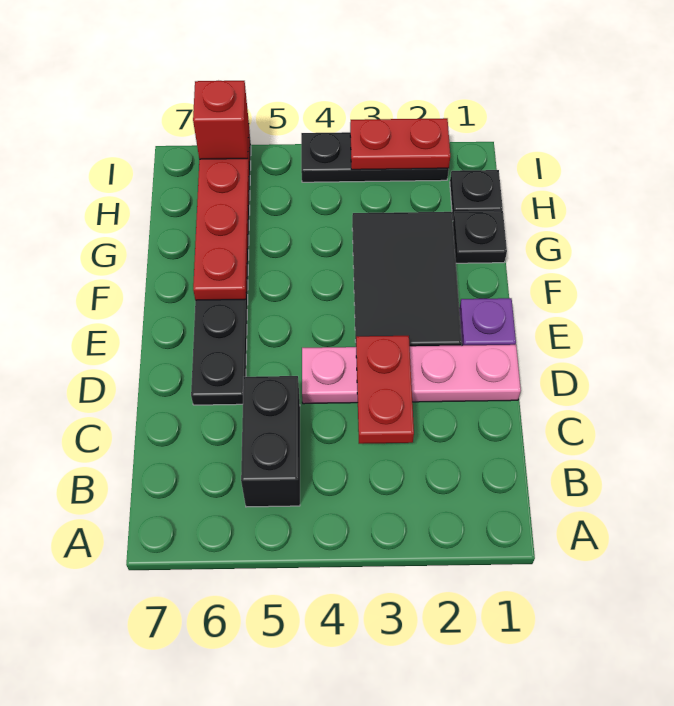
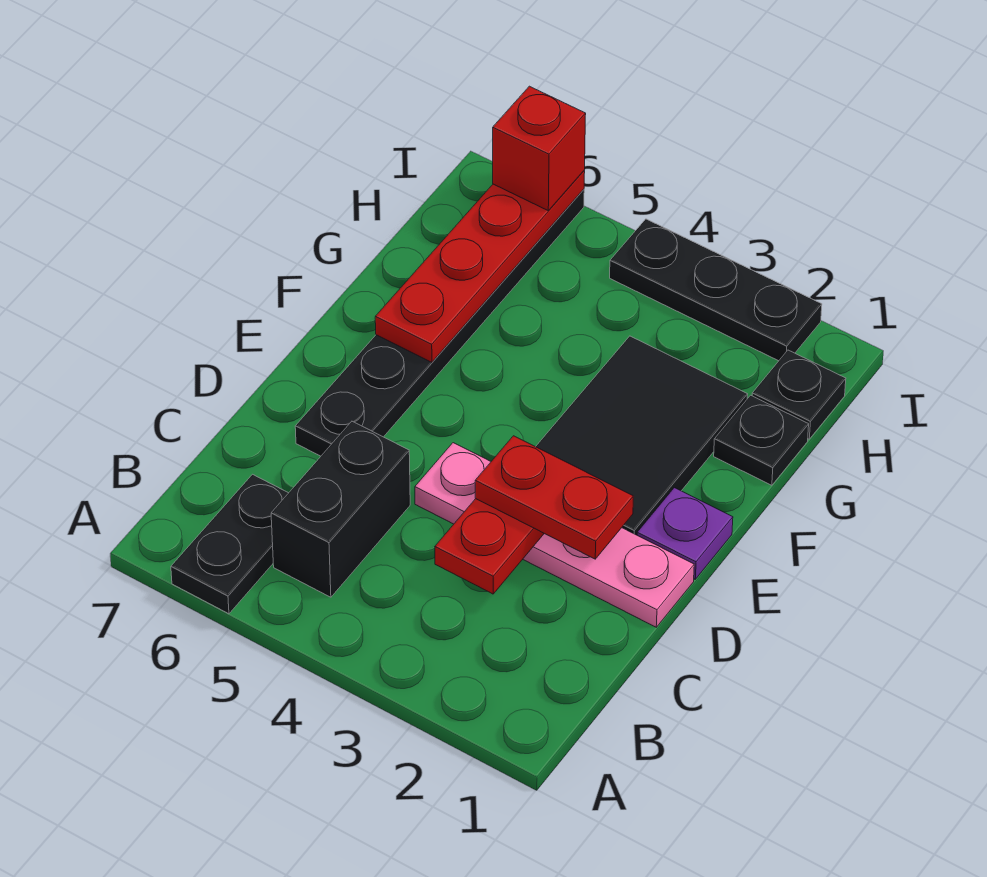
none -> black 1x2 plate [171,474,288,614]
red 1x2 plate [350,118,450,170] -> red 1x2 plate moved to [475,436,633,559]

